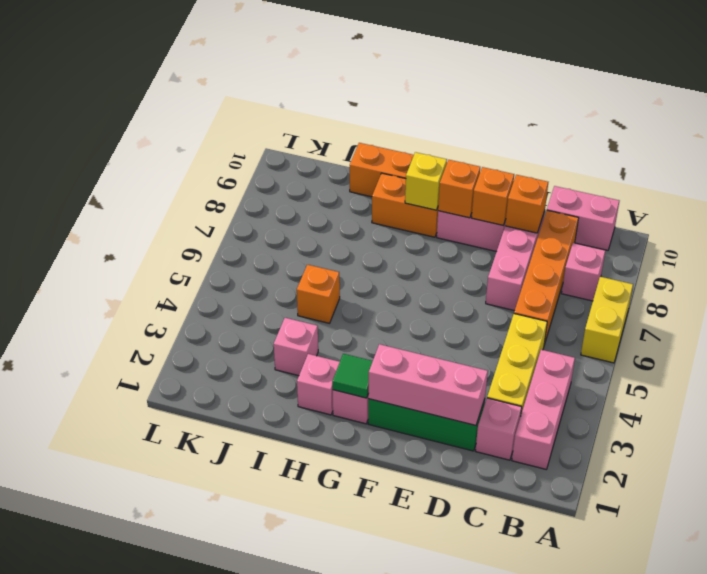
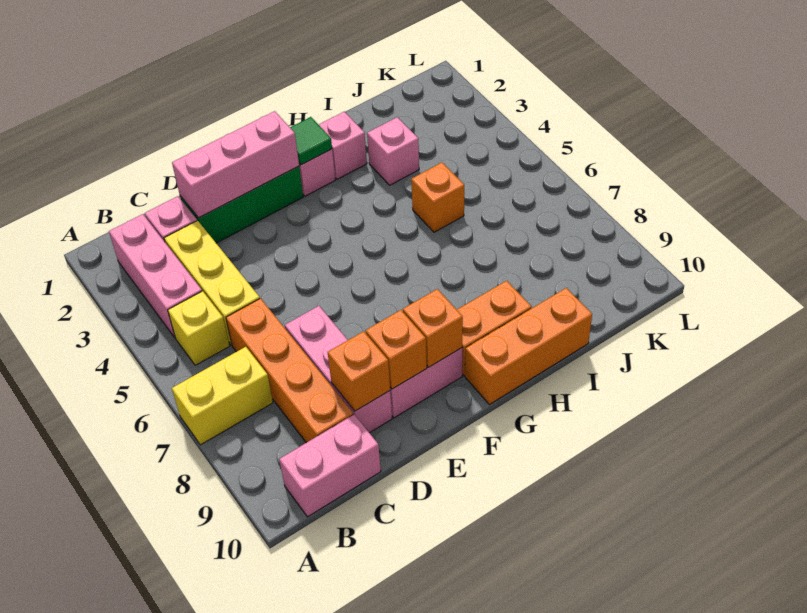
yellow 1x2 brick [581,277,633,363] -> yellow 1x2 brick turned to [172,347,273,445]
pink 1x1 brick [562,243,605,301] -> none
yellow 1x1 brick [405,152,447,210] -> yellow 1x1 brick moved to [168,291,229,365]

